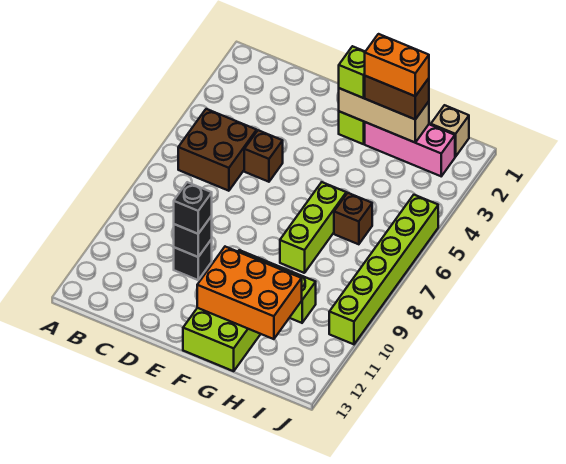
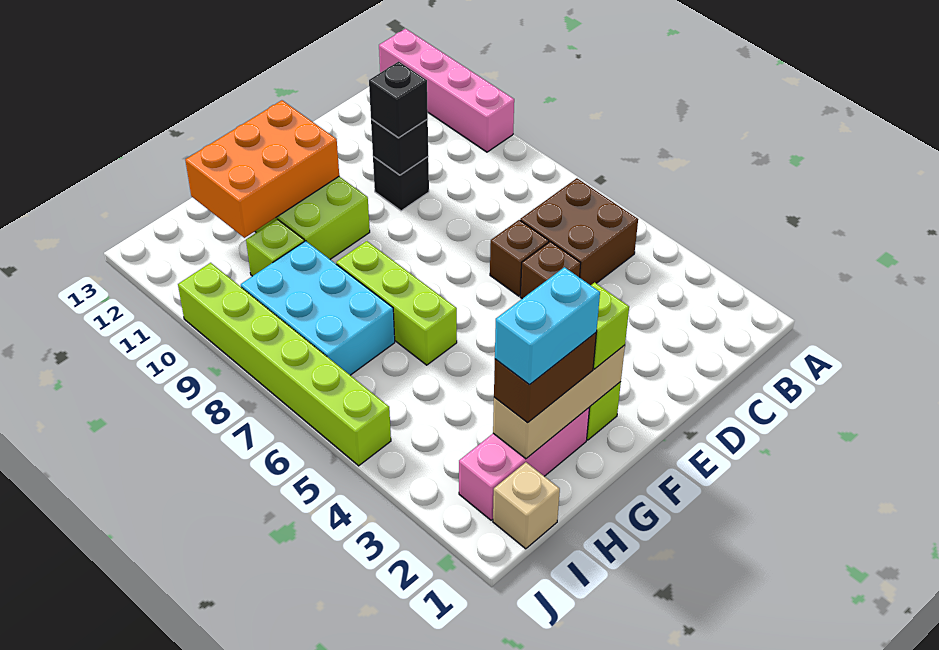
none -> pink 1x4 brick [379,29,514,152]
orange 1x2 brick [365,34,429,96] -> cyan 1x2 brick [495,267,600,385]
brown 1x1 brick [334,193,372,244] -> brown 1x1 brick moved to [490,220,549,296]
none -> cyan 2x3 brick [241,241,395,375]

